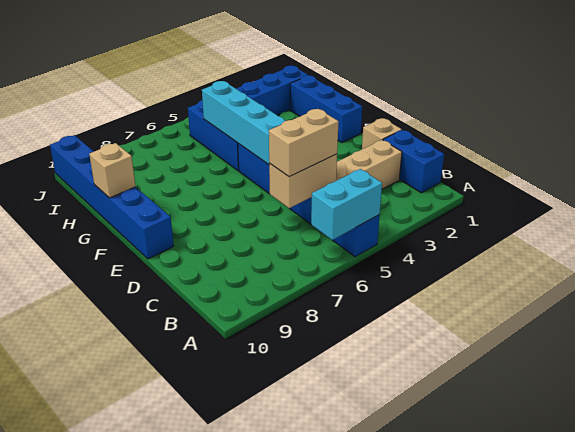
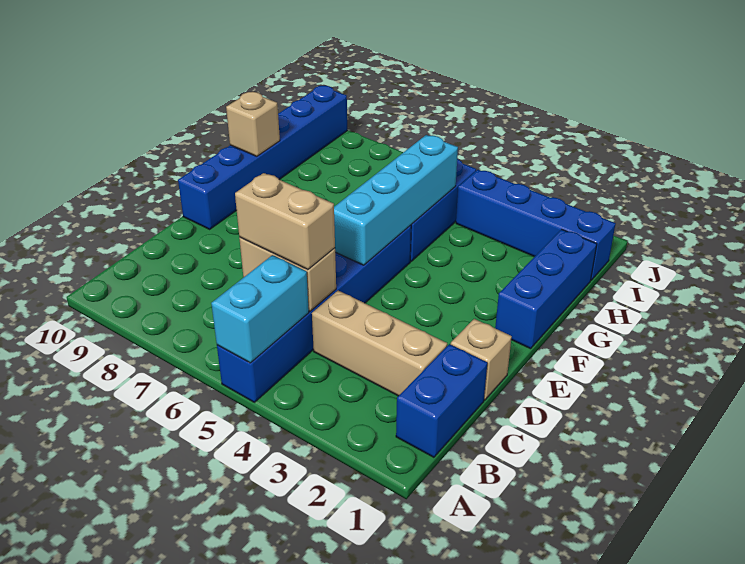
cyan 1x2 brick [311,169,382,240] -> cyan 1x2 brick turned to [211,255,309,363]

